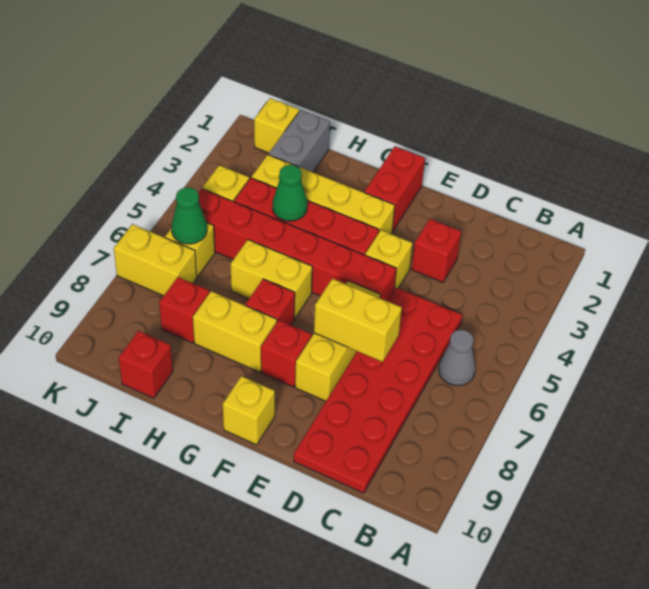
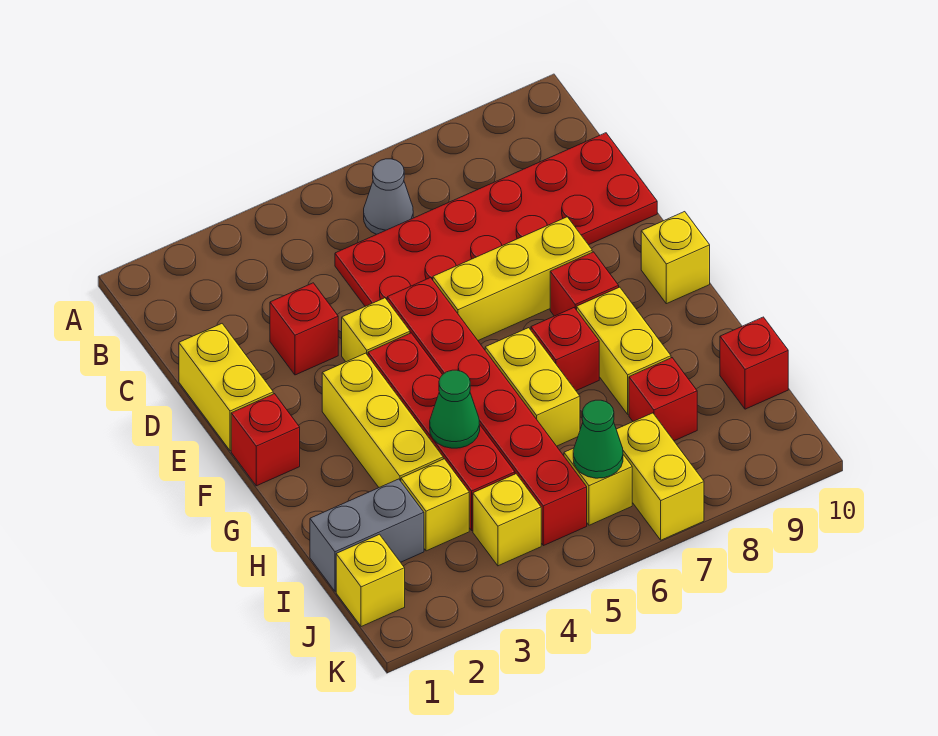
yellow 1x2 brick [314,279,402,362] -> yellow 1x2 brick moved to [179,324,273,451]
red 1x2 brick [364,146,425,232] -> red 1x1 brick [231,394,300,486]

